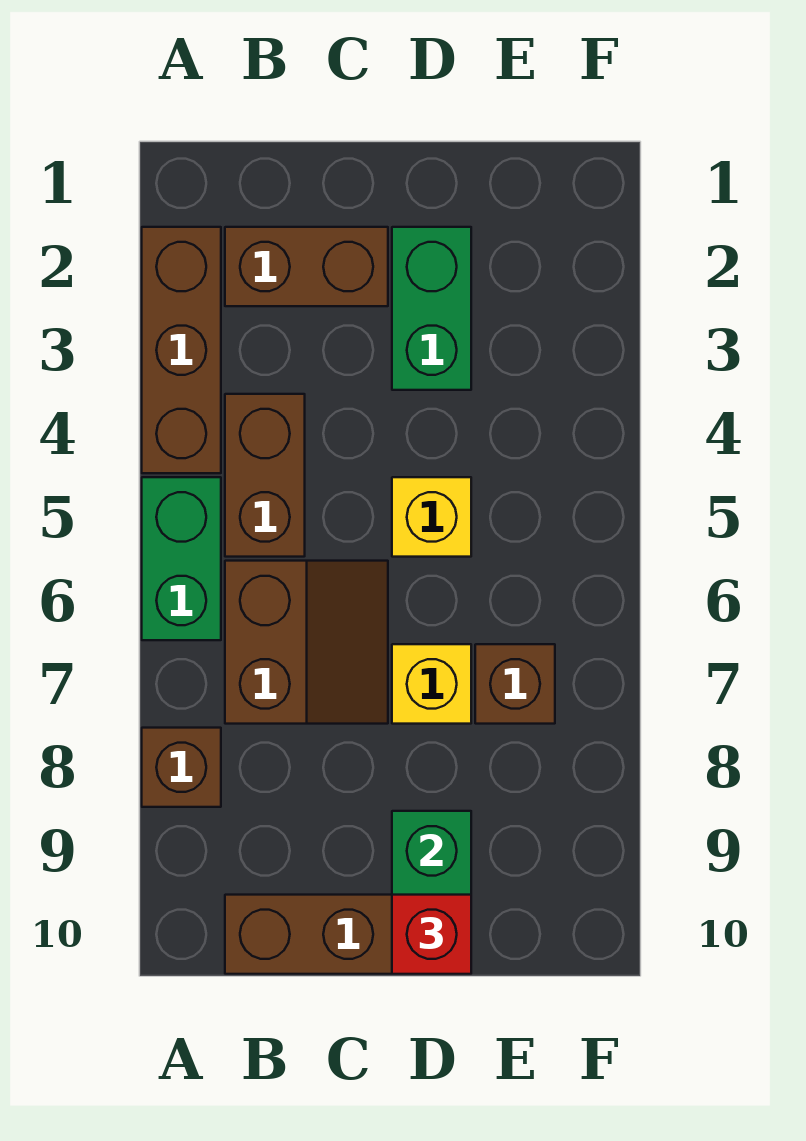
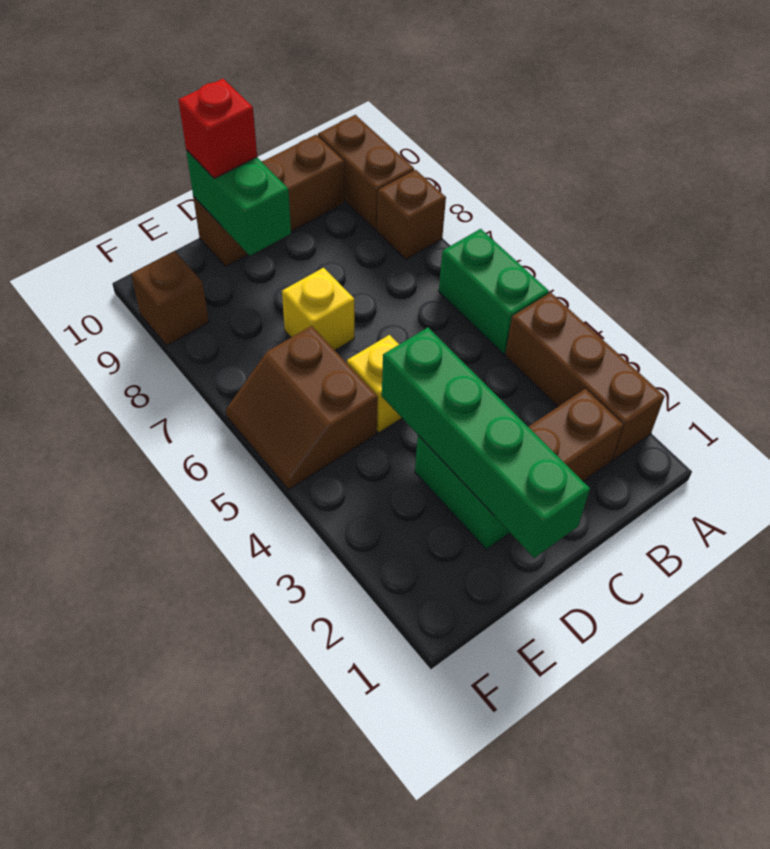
brown 1x2 brick [225,394,305,557] -> brown 1x2 brick moved to [318,115,414,230]
brown 2x2 slope [225,561,388,724] -> brown 2x2 slope moved to [226,326,378,490]
none -> green 1x4 brick [382,328,590,558]
brown 1x1 brick [475,644,555,724] -> brown 1x1 brick moved to [131,251,209,346]

